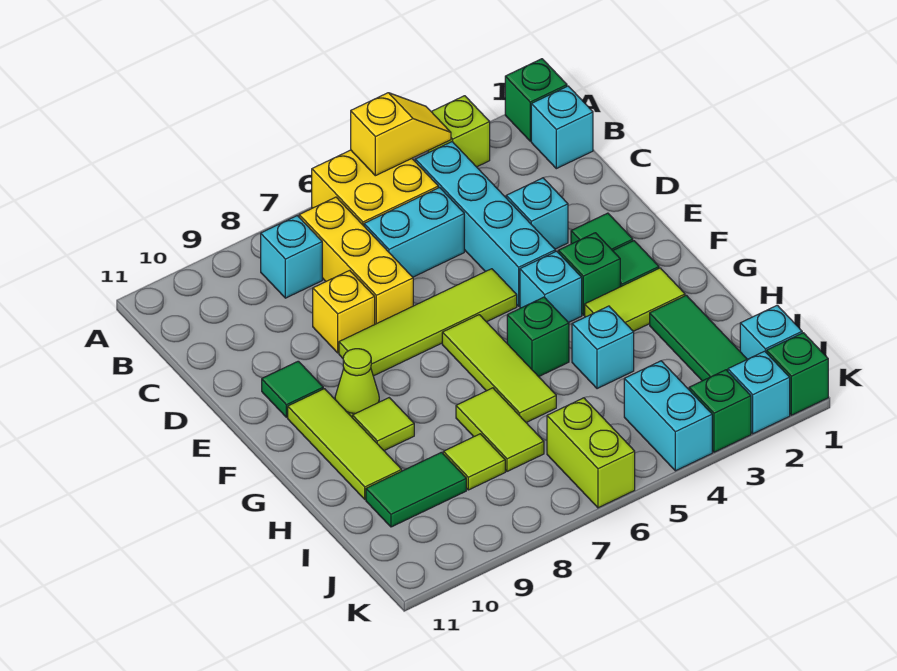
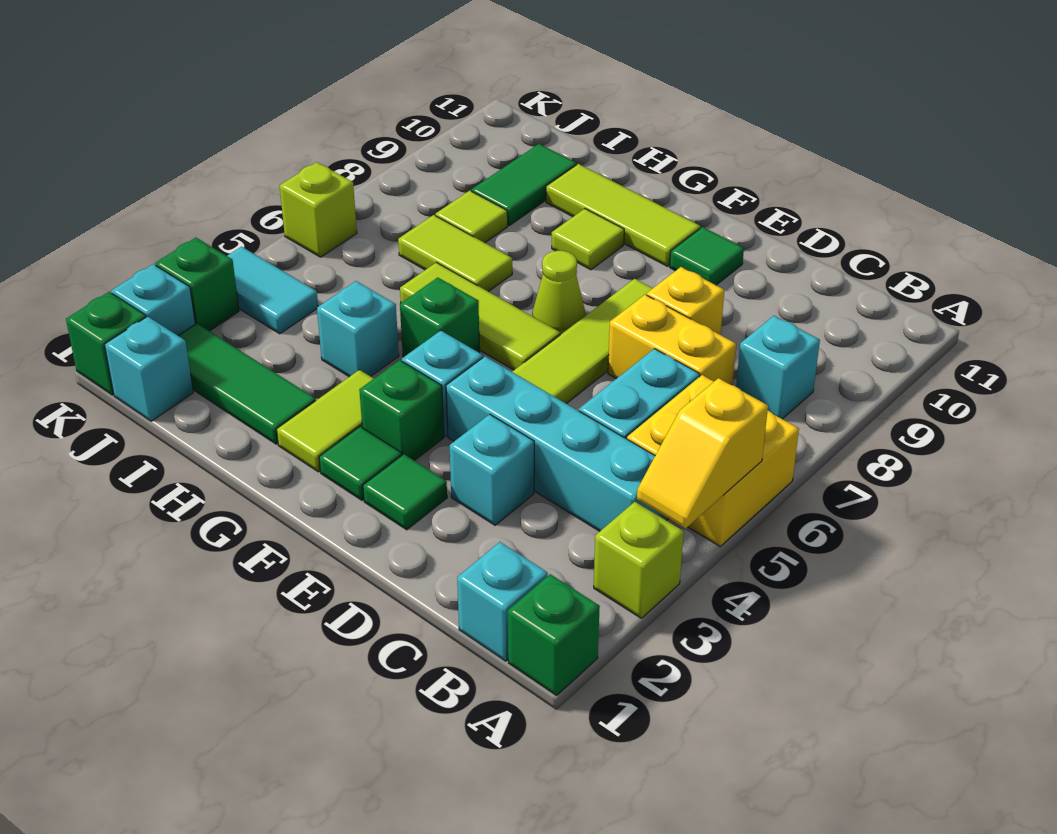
yellow 1x3 brick [299,197,413,324] -> yellow 1x2 brick [608,295,736,385]
lime 1x1 cone [335,349,379,418] -> lime 1x1 cone moved to [532,251,586,335]
cyan 1x2 brick [624,361,712,471] -> cyan 1x2 tile [227,247,318,334]
lime 1x2 brick [547,398,635,508] -> lime 1x1 brick [280,162,357,257]

